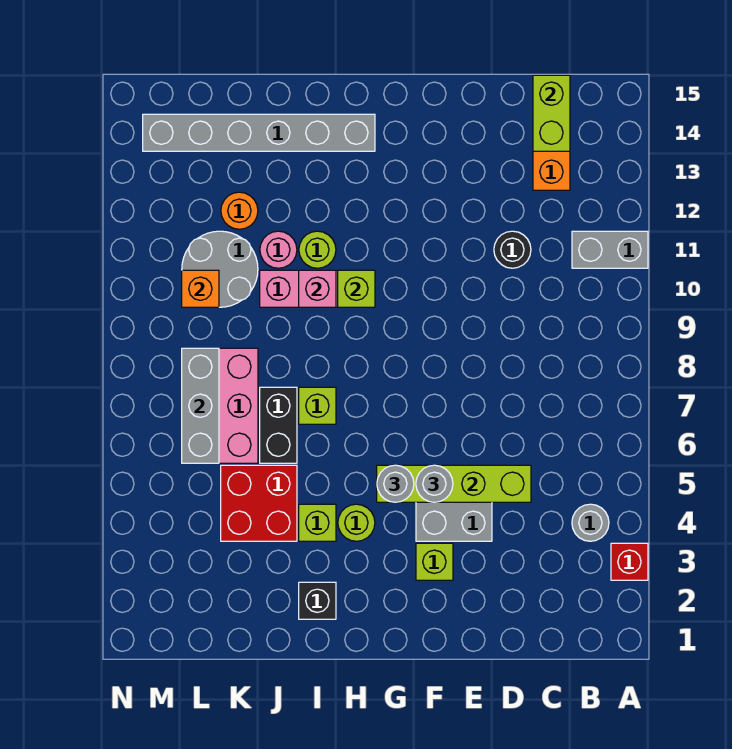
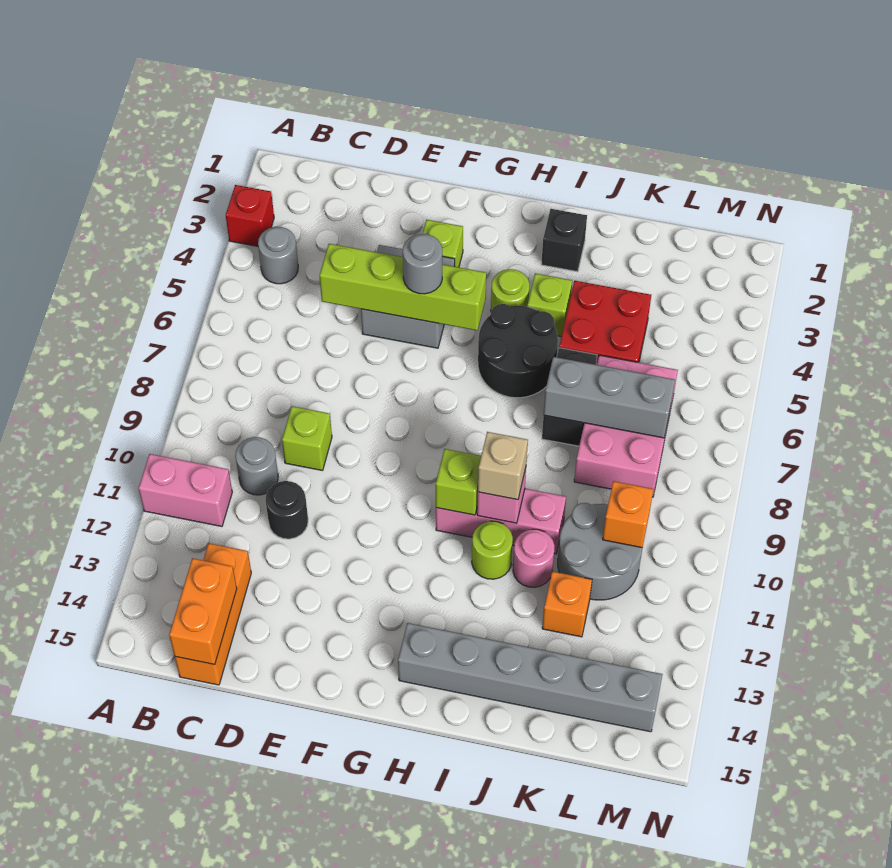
grey 1x2 brick [572,231,648,268] -> pink 1x2 brick [139,454,232,526]
lime 1x2 brick [533,75,570,151] -> orange 1x2 brick [169,558,237,665]
grey 1x1 round brick [377,465,414,502] -> grey 1x1 round brick moved to [235,437,278,495]
none -> black 2x2 round brick [478,304,558,398]
lime 1x1 brick [299,387,336,424] -> lime 1x1 brick moved to [282,406,332,471]
none -> tan 1x1 brick [478,432,528,500]
orange 1x1 round brick [221,192,258,229] -> orange 1x1 brick [542,571,592,637]
grey 1x3 brick [182,348,219,463] -> grey 1x3 brick turned to [544,357,675,438]

